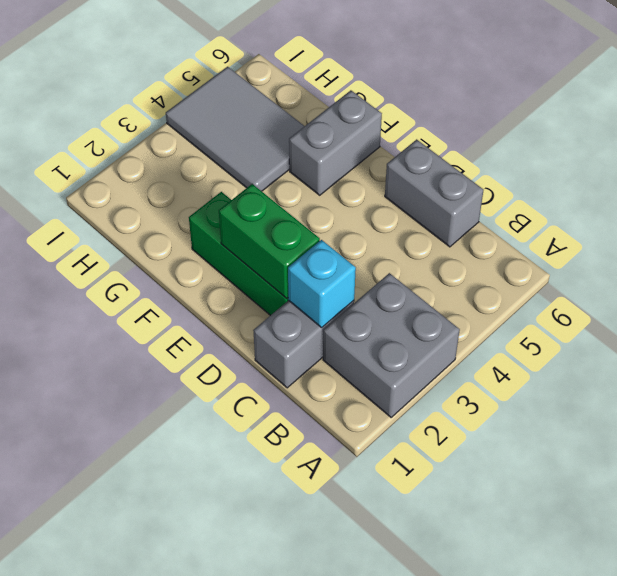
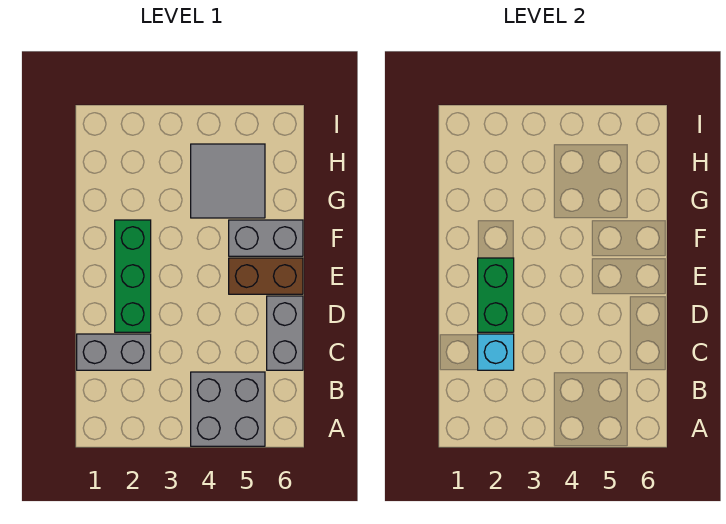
grey 2x2 brick [323,273,460,417] -> grey 2x2 brick moved to [191,372,265,446]
none -> brown 1x2 brick [229,258,303,294]
grey 2x3 tile [166,67,304,191] -> grey 2x2 tile [191,144,265,218]

